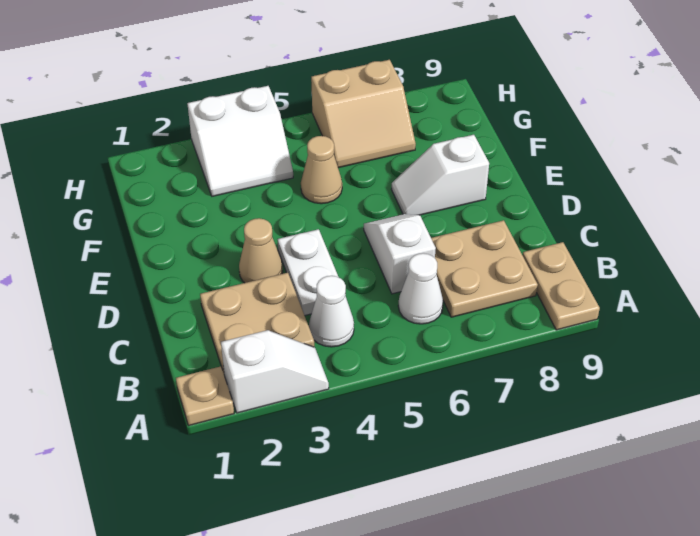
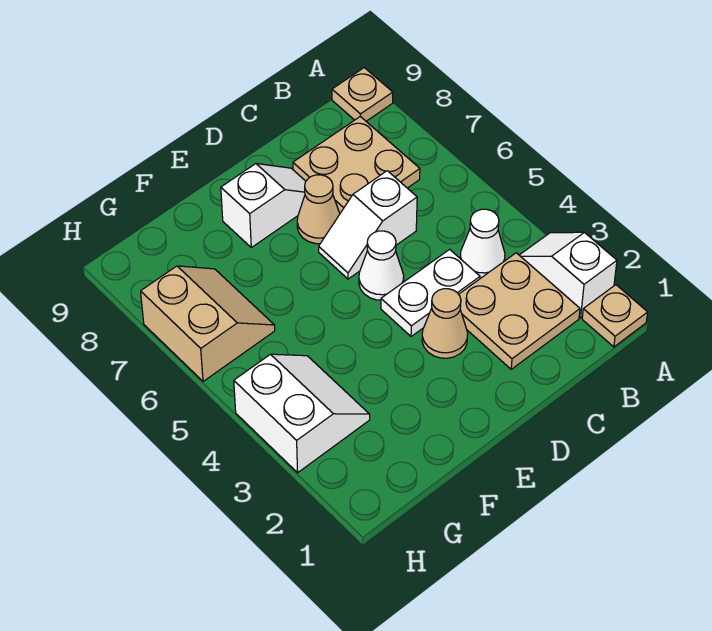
tan 1x2 plate [522,242,600,330] -> tan 1x1 plate [332,68,393,121]
white 1x1 cone [398,253,443,324] -> white 1x1 cone moved to [359,231,404,300]
white 1x2 slope [391,135,489,215] -> white 1x2 slope turned to [221,164,306,247]
tan 1x1 cone [301,136,342,204] -> tan 1x1 cone moved to [297,175,340,244]

